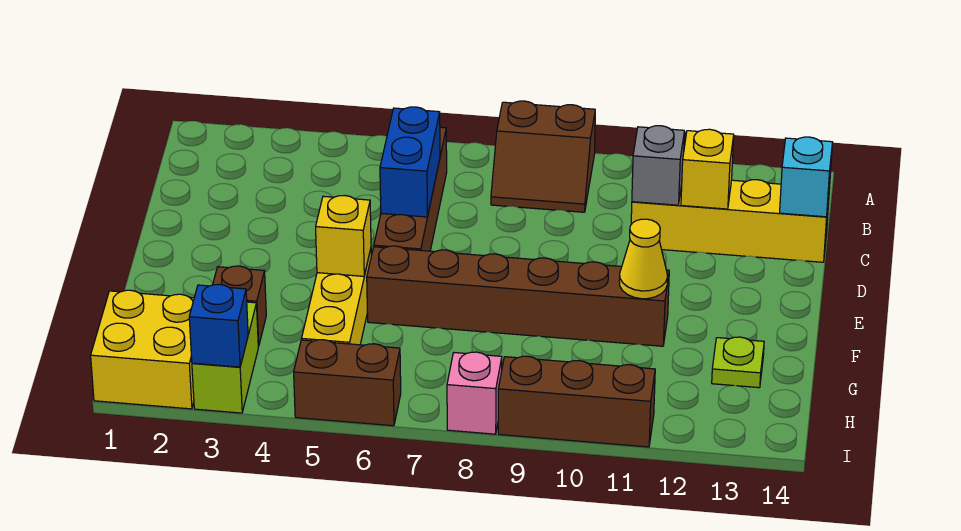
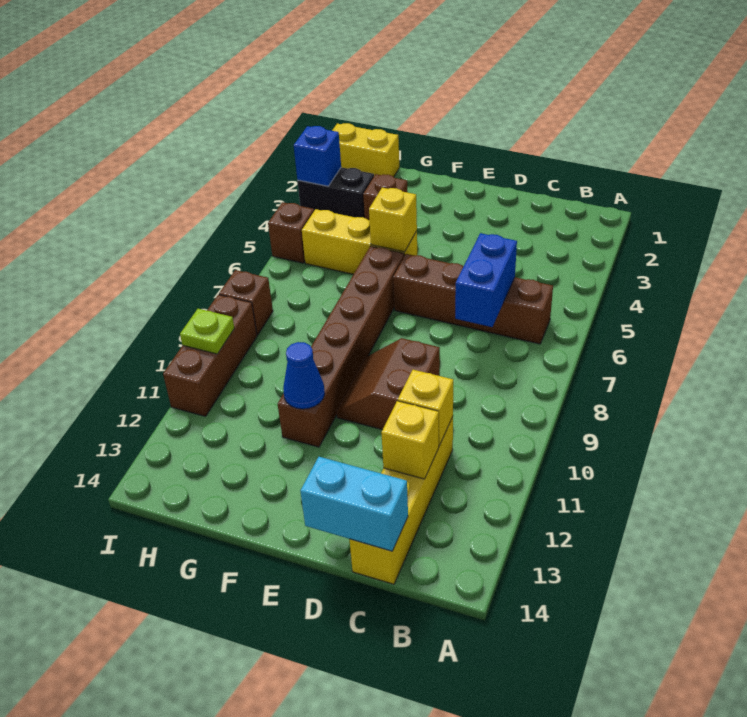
brown 2x2 slope [491,101,595,212] -> brown 2x2 slope moved to [337,338,440,430]
blue 1x2 brick [380,107,440,217] -> blue 1x2 brick turned to [455,233,517,327]
grey 1x1 brick [632,126,684,205] -> yellow 1x1 brick [398,370,453,446]
cyan 1x1 brick [780,137,832,217] -> cyan 1x2 brick [300,457,408,551]
yellow 1x1 cone [619,219,667,299] -> blue 1x1 cone [283,342,325,409]
lime 1x1 plate [712,337,764,388] -> lime 1x1 plate moved to [180,309,234,354]
yellow 2x2 brick [91,290,194,409] -> yellow 1x2 brick [332,123,399,177]
lime 1x2 brick [192,302,258,413] -> black 1x2 brick [297,167,374,218]
brown 1x2 brick [294,340,401,426] -> brown 1x1 brick [268,202,314,263]
pink 1x1 brick [447,352,502,434] -> brown 1x1 brick [219,270,273,335]

